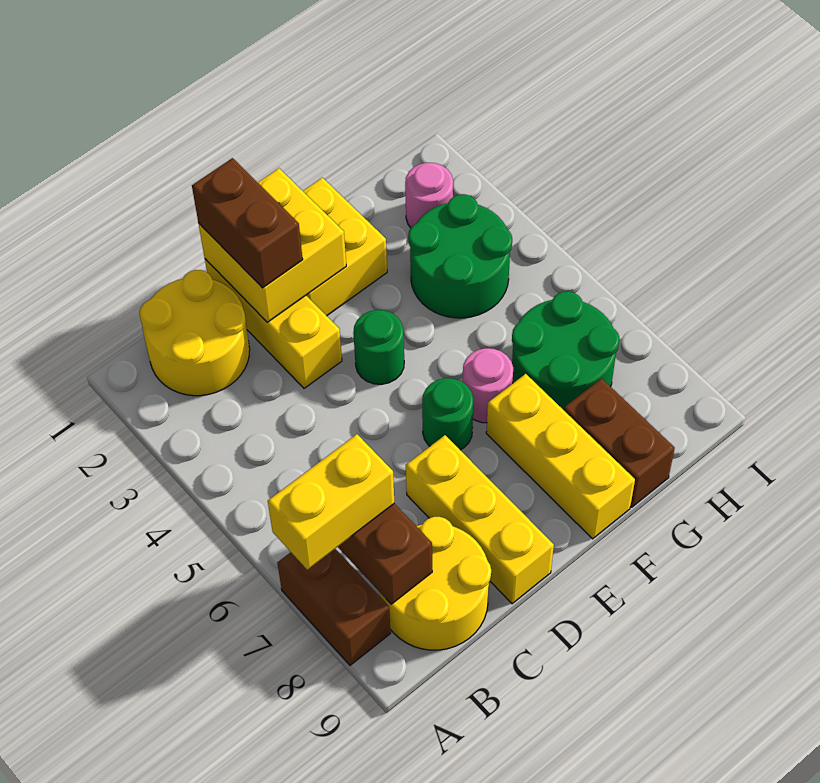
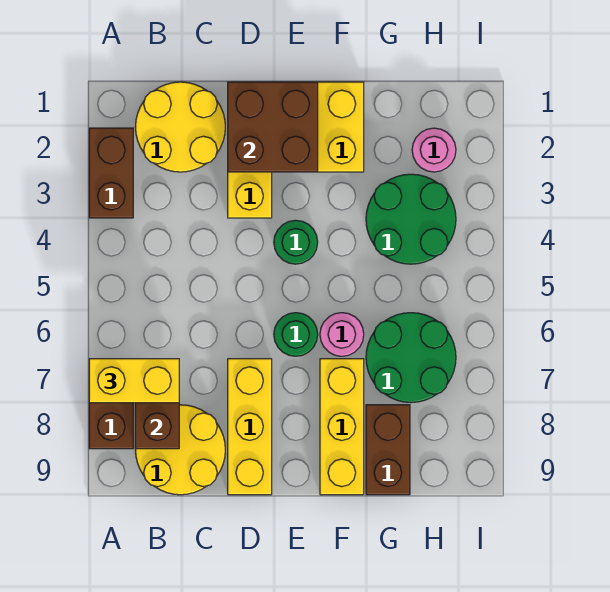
yellow 2x2 brick [198,168,346,322] -> brown 2x2 brick [228,82,318,172]
brown 1x2 brick [192,158,303,288] -> brown 1x2 brick moved to [89,128,133,218]

